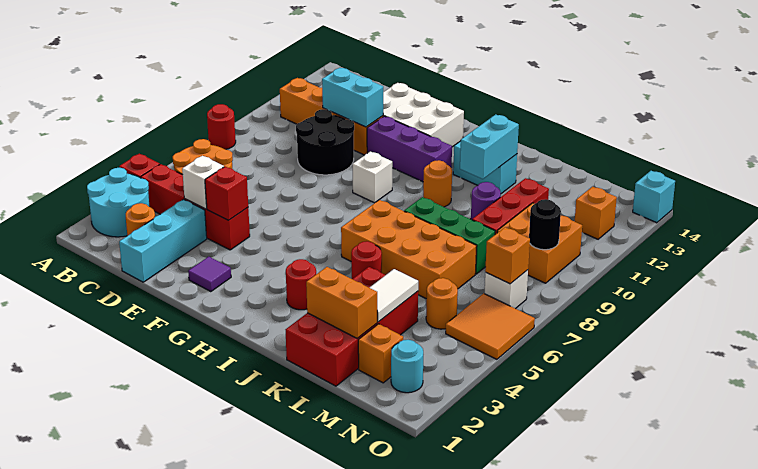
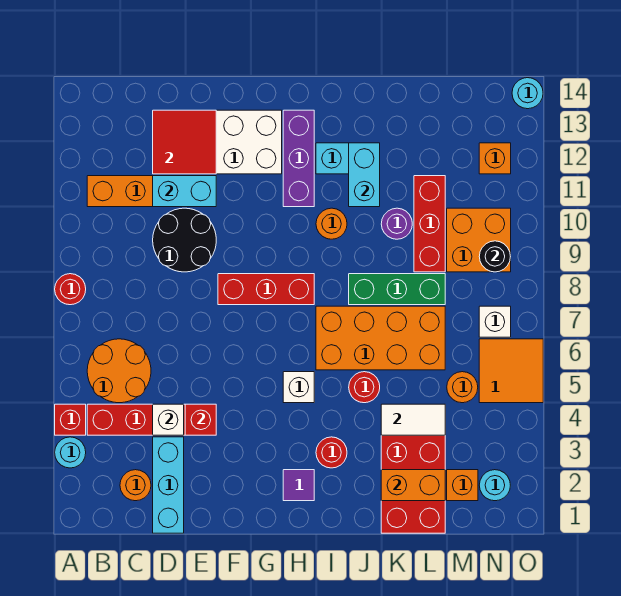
cyan 2x2 round brick [87,168,150,237] -> cyan 1x1 round brick [55,437,86,468]
none -> red 2x2 tile [153,110,216,174]
purple 1x1 tile [188,257,231,292] -> purple 1x1 tile moved to [283,470,314,501]
none -> red 1x3 brick [218,274,314,305]
purple 1x3 brick [367,116,452,182] -> purple 1x3 brick turned to [283,110,314,207]
white 1x1 brick [353,152,392,203] -> white 1x1 brick moved to [283,372,314,403]
white 1x2 tile [370,269,418,322] -> white 1x2 tile turned to [381,404,445,435]
orange 1x1 brick [485,227,530,284] -> none
cyan 1x1 brick [633,171,675,223] -> cyan 1x1 round brick [512,78,543,109]

